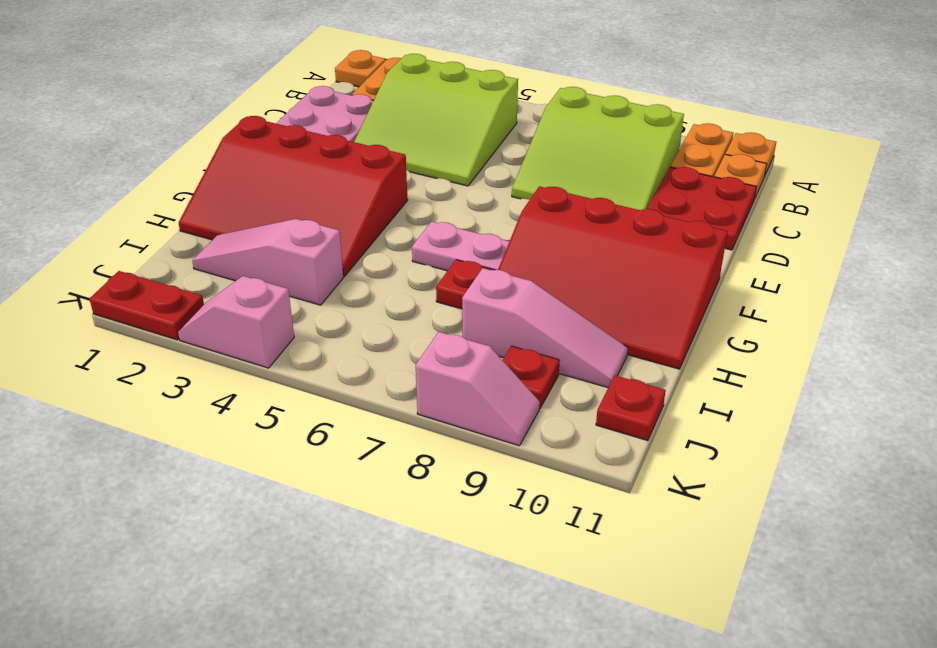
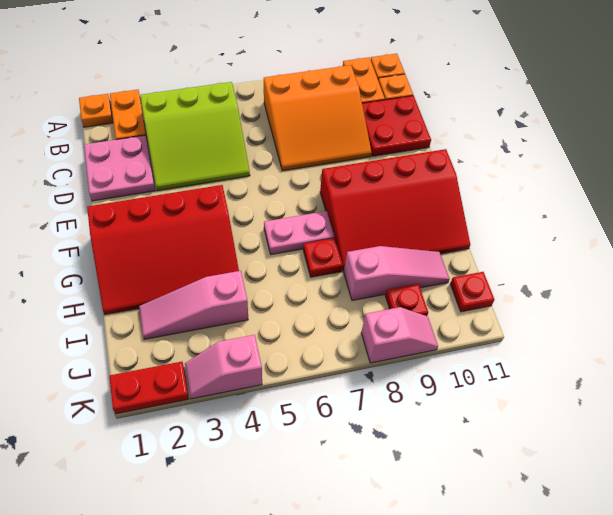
lime 3x3 slope [512,87,684,210] -> orange 3x3 slope [264,65,372,171]

